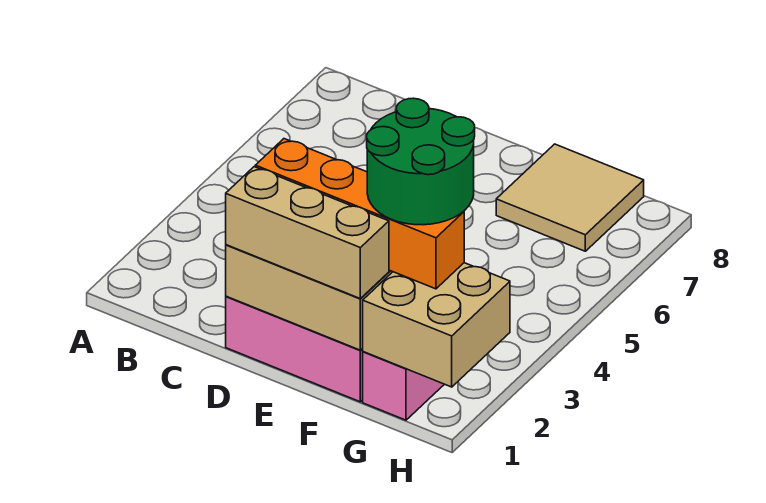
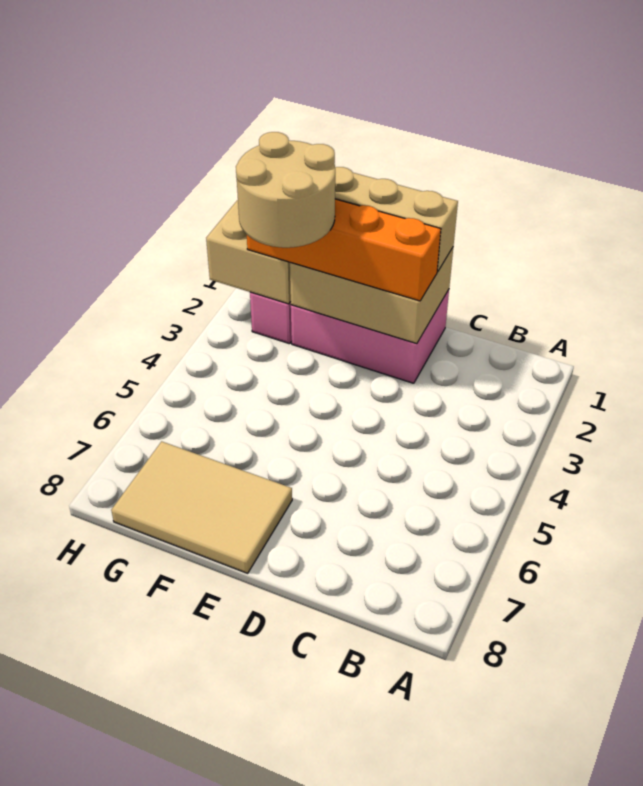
green 2x2 round brick [367,98,475,225] -> tan 2x2 round brick [236,132,335,248]
tan 2x2 tile [496,144,644,251] -> tan 2x3 tile [111,441,292,573]

